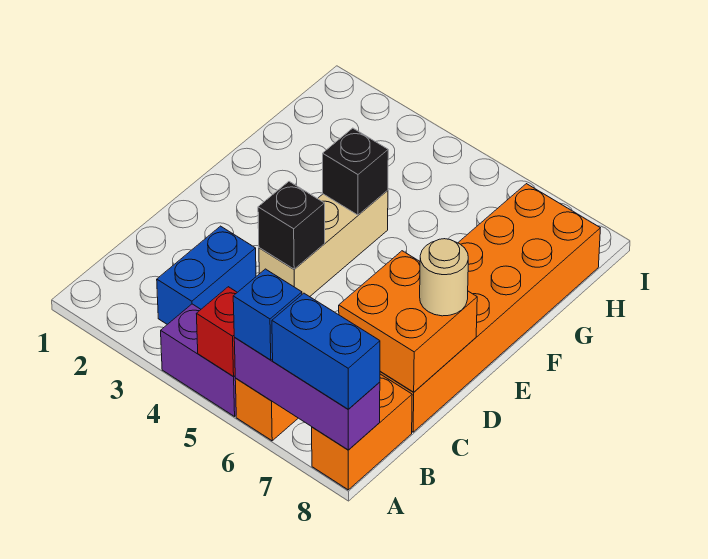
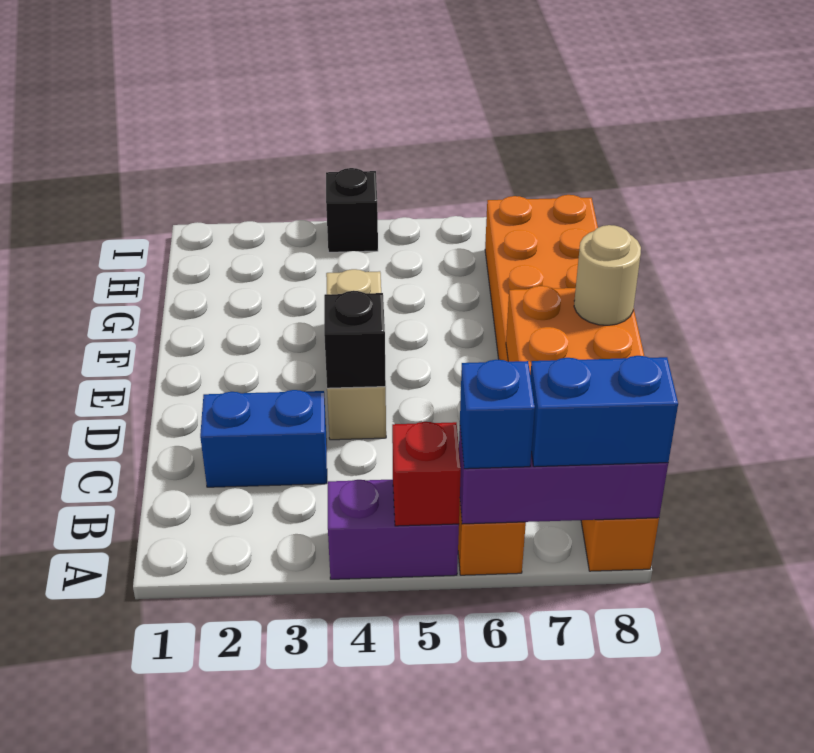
blue 1x2 brick [157,226,256,324] -> blue 1x2 brick turned to [200,390,327,487]
black 1x1 brick [323,128,388,215] -> black 1x1 brick moved to [326,168,378,252]

